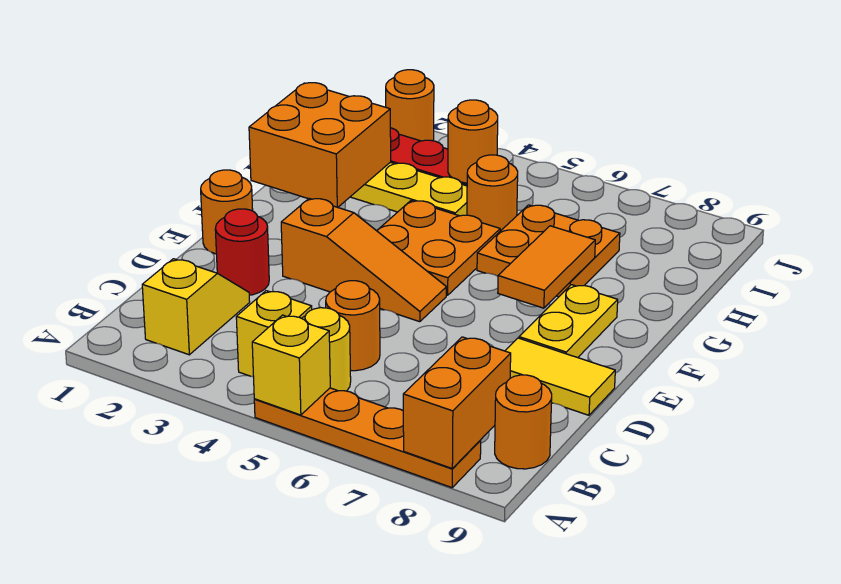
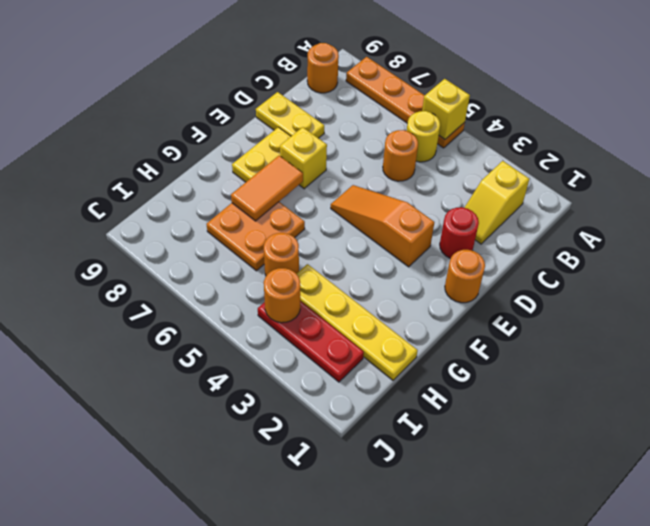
orange 1x2 brick [403,337,511,468] -> none
yellow 1x1 brick [236,291,312,377] -> yellow 1x1 brick moved to [280,127,327,189]
yellow 1x2 tile [505,338,615,415] -> yellow 1x2 plate [256,92,324,138]
orange 2x2 plate [377,201,500,295] -> none
orange 2x2 brick [249,83,391,207] -> none
orange 1x1 round brick [386,70,434,141] -> none

